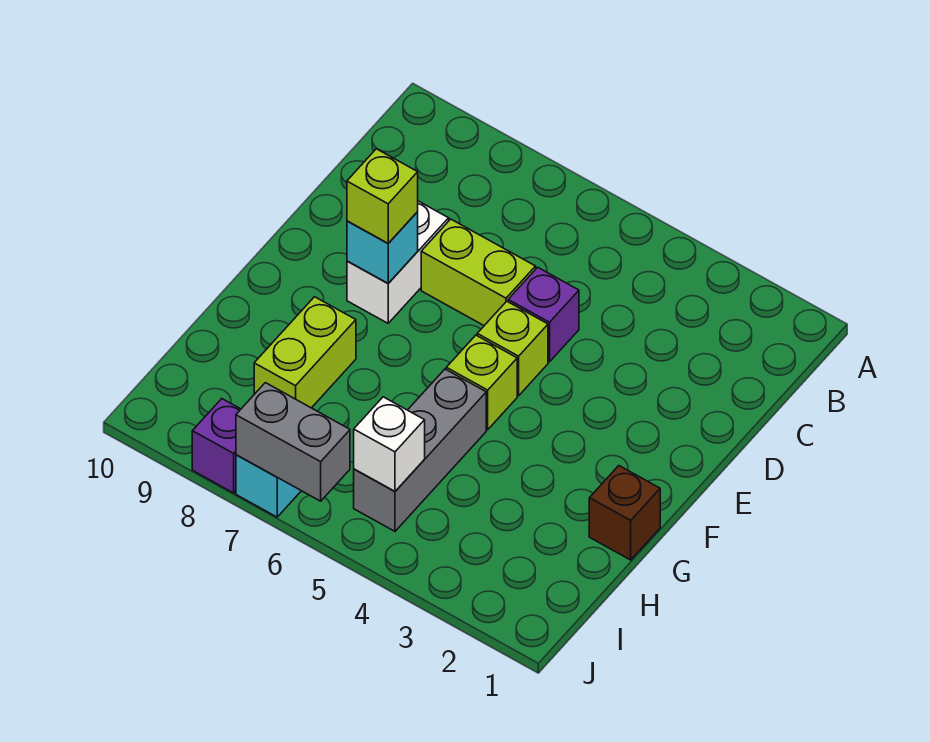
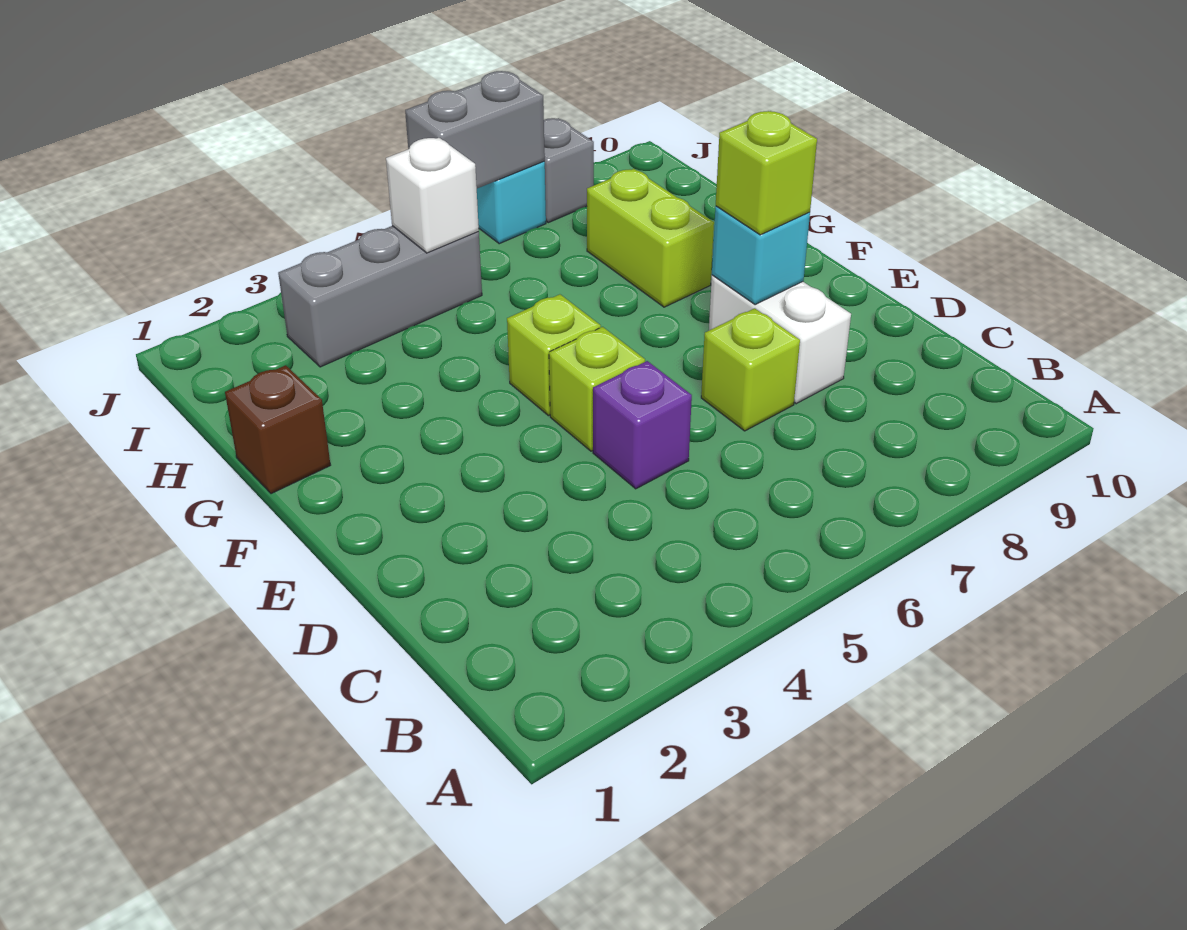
lime 1x2 brick [421,219,536,325] -> lime 1x1 brick [701,308,800,431]
grey 1x3 brick [354,369,486,531] -> grey 1x3 brick turned to [278,226,482,367]
purple 1x1 brick [192,399,241,493] -> grey 1x1 brick [544,118,594,223]

